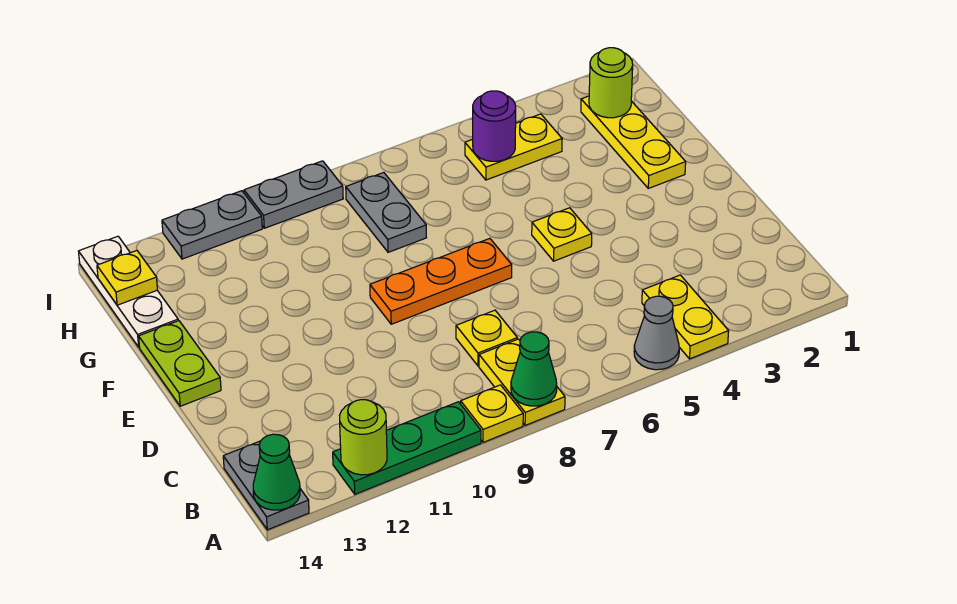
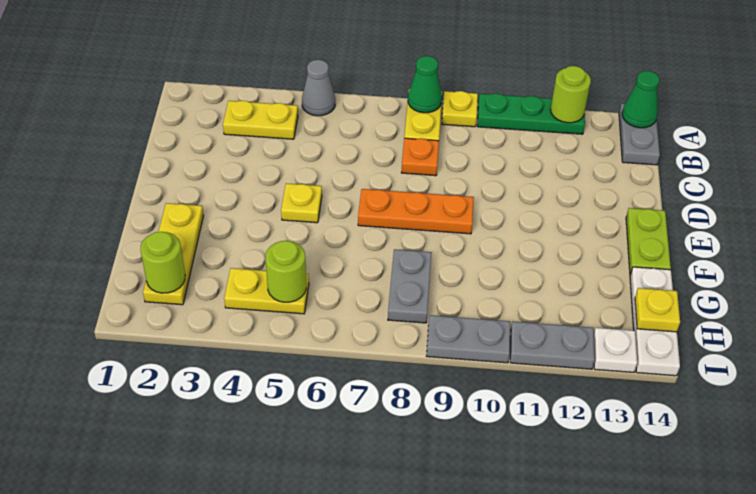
yellow 1x2 plate [642,275,729,359] -> yellow 1x2 plate turned to [223,101,298,139]
yellow 1x1 plate [456,310,517,366] -> orange 1x1 plate [401,138,439,176]
purple 1x1 round brick [473,91,516,161] -> lime 1x1 round brick [265,241,306,302]
none -> white 1x1 plate [594,328,637,372]

